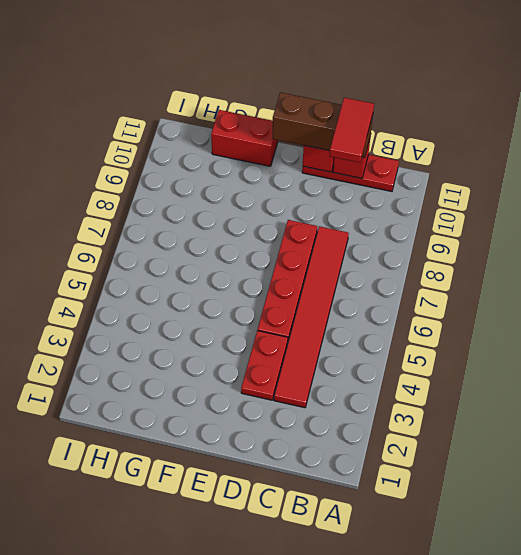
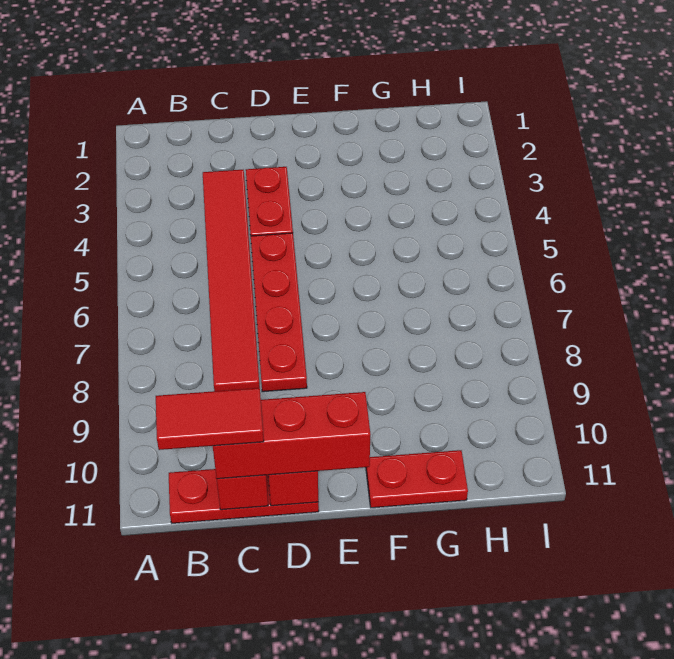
red 1x2 tile [329,98,374,163] -> red 1x2 tile turned to [156,388,264,450]
brown 1x3 brick [272,92,373,158] -> red 1x3 brick [213,392,371,479]
red 1x2 brick [211,110,278,166] -> red 1x2 plate [366,450,468,508]

